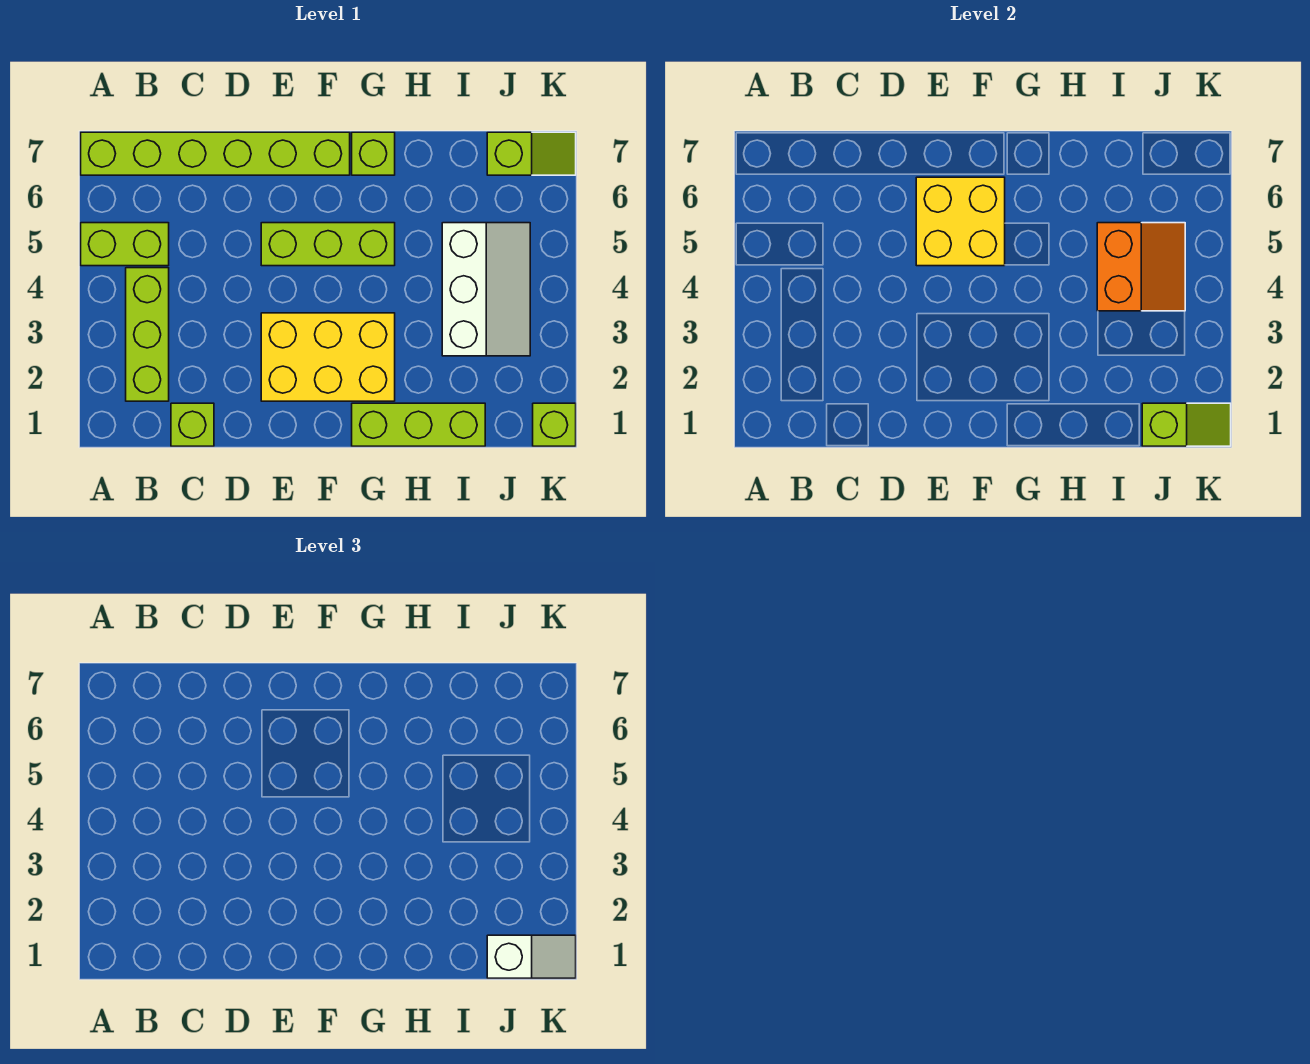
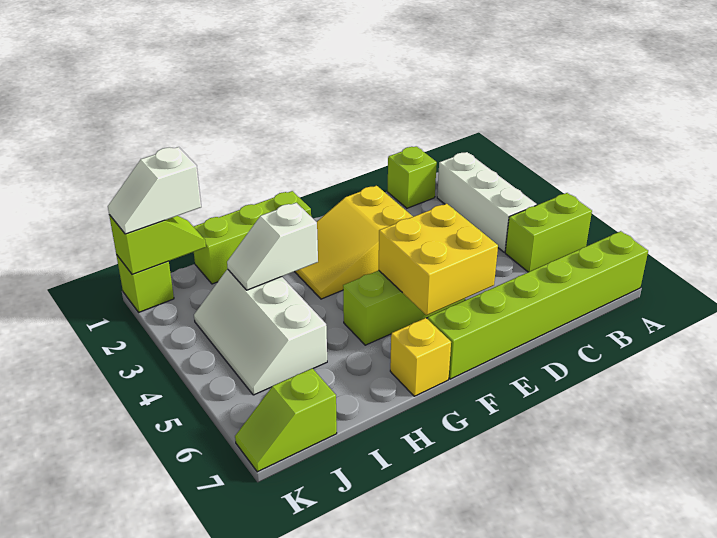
lime 1x3 brick [126,268,169,401] -> white 1x3 brick [437,152,537,252]
yellow 2x3 brick [261,313,395,401] -> yellow 2x3 slope [295,186,413,299]
lime 1x1 brick [352,132,395,175] -> yellow 1x1 brick [390,318,451,396]
none -> white 1x2 slope [227,203,318,290]
orange 2x2 slope [1097,223,1185,311] -> none
lime 1x2 slope [1142,403,1231,446] -> lime 1x2 slope turned to [109,215,206,274]

